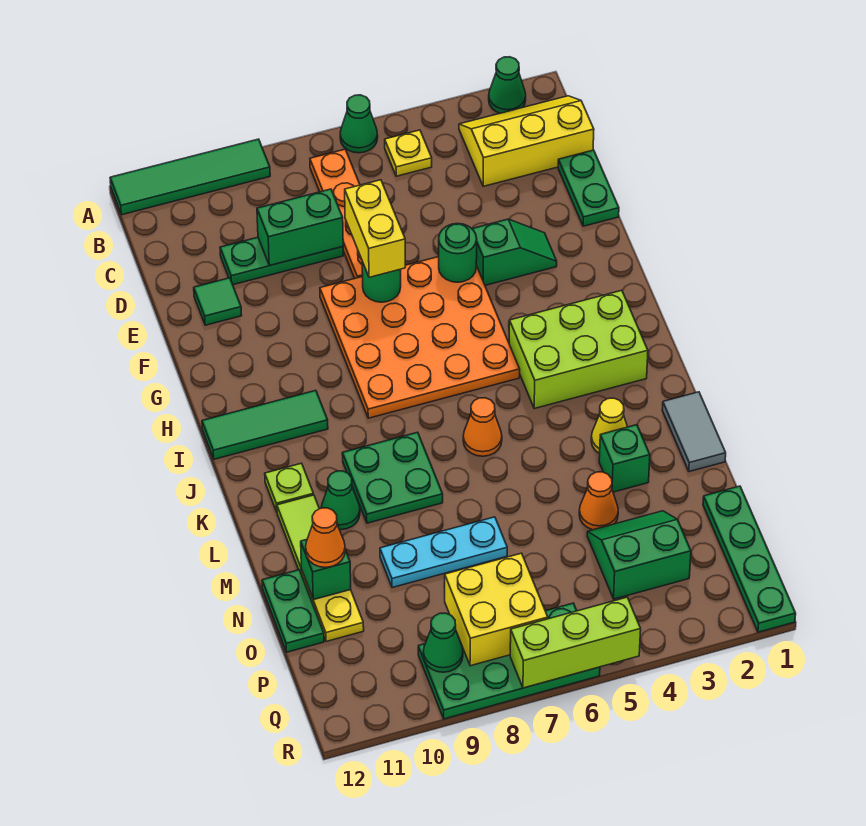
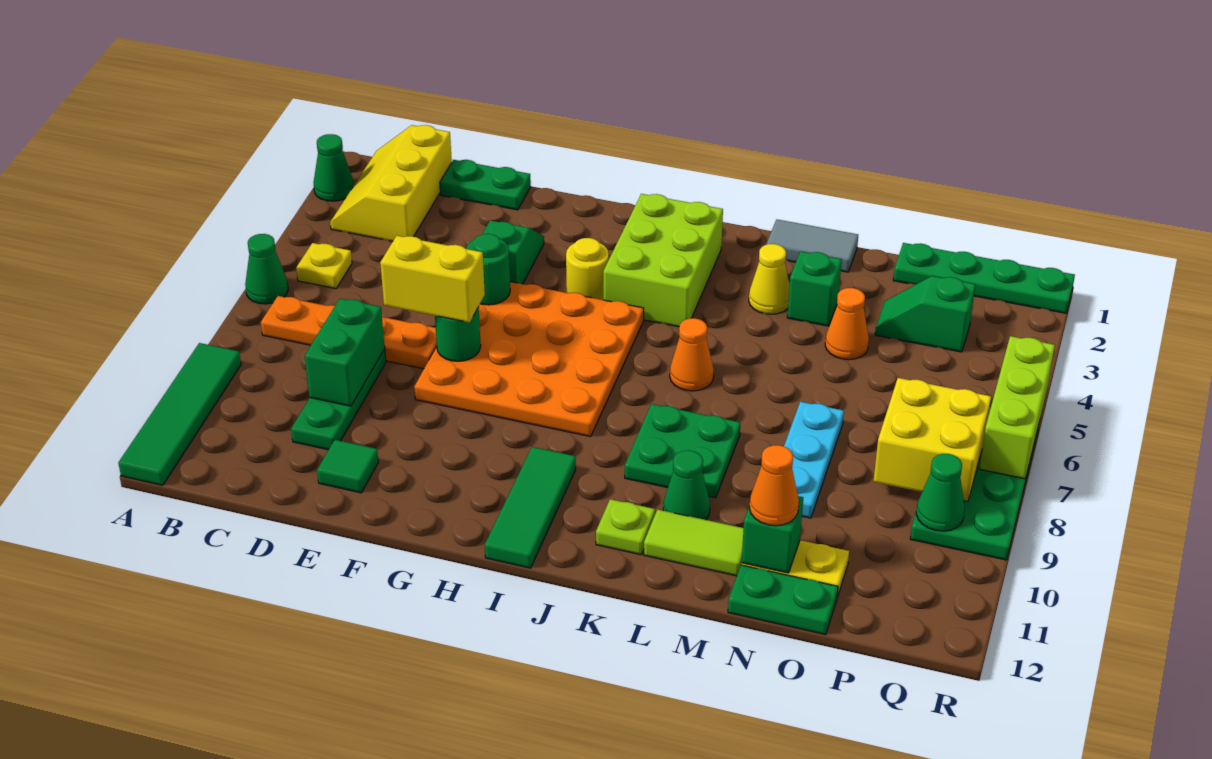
none -> yellow 1x1 round brick [566,238,609,300]
green 2x2 slope [587,511,691,599] -> green 1x2 slope [875,276,975,352]

